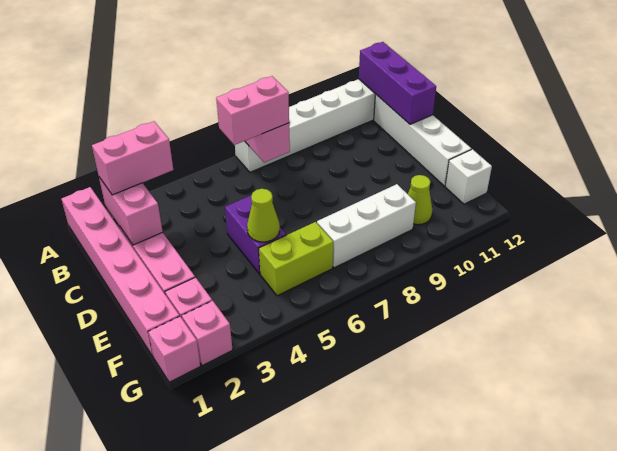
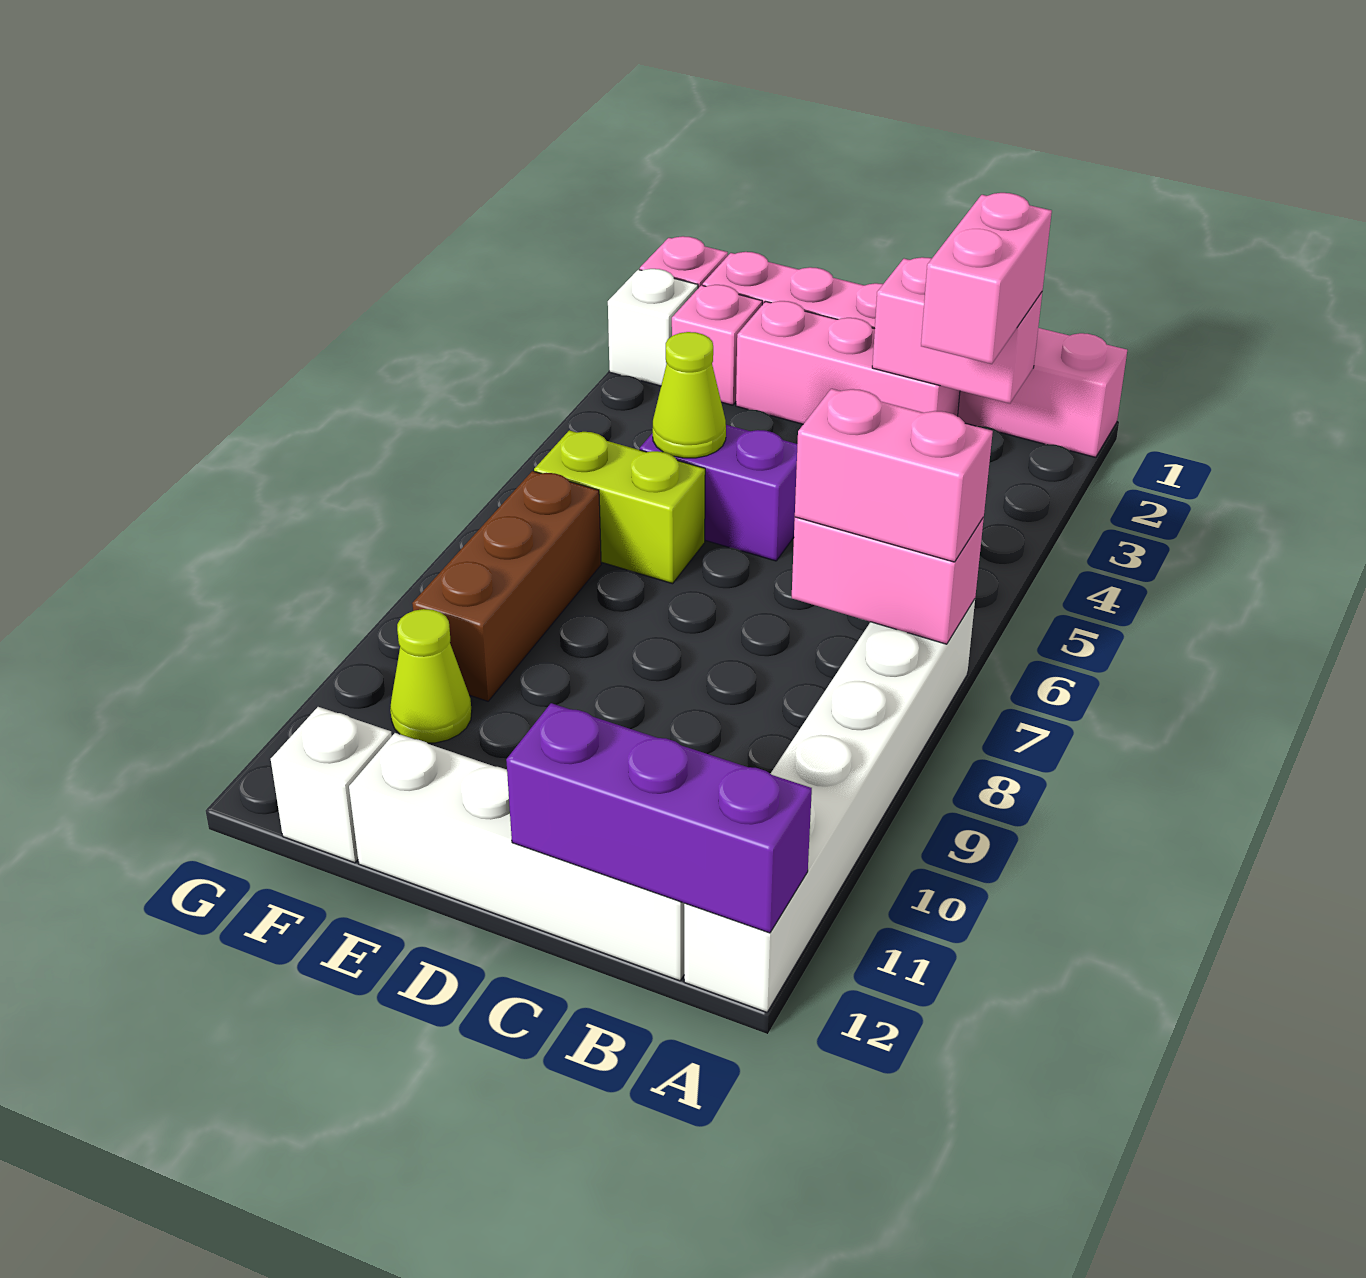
pink 1x2 brick [216,76,289,145] -> pink 1x2 brick turned to [795,389,993,562]
lime 1x2 brick [259,222,333,296] -> lime 1x2 brick turned to [534,430,705,584]
white 1x3 brick [317,184,416,268] -> brown 1x3 brick [412,471,601,701]
pink 1x1 brick [182,301,233,366] -> white 1x1 brick [608,269,698,386]

